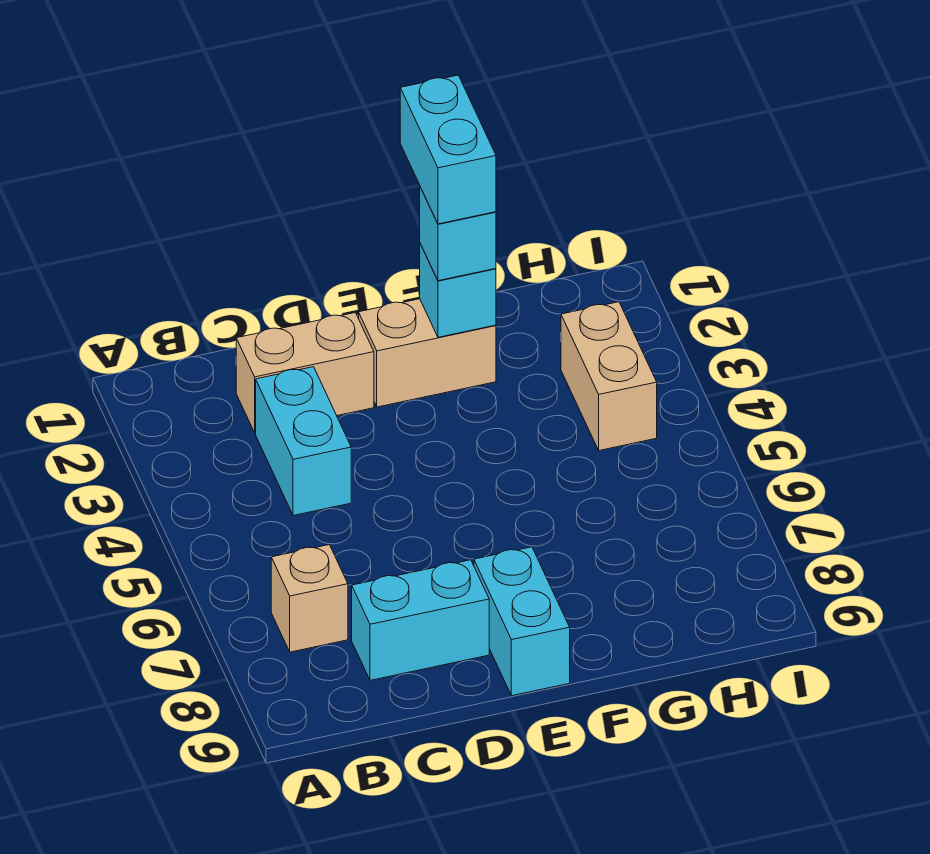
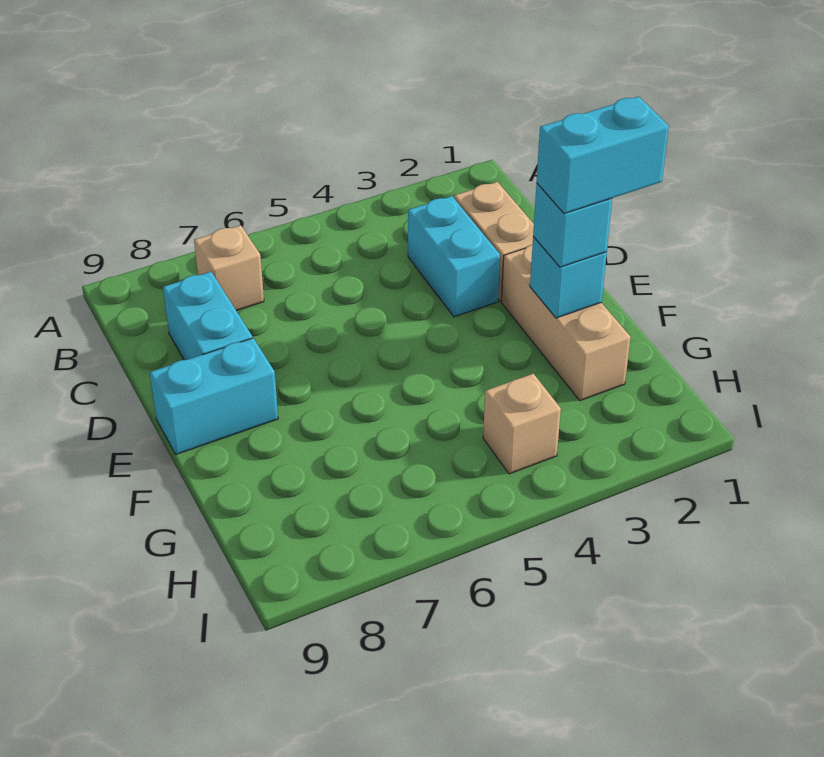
cyan 1x2 brick [256,367,351,516] -> cyan 1x2 brick turned to [408,196,500,317]
tan 1x2 brick [359,299,496,407] -> tan 1x3 brick [501,244,631,401]
tan 1x2 brick [561,302,657,451] -> tan 1x1 brick [483,374,561,474]

